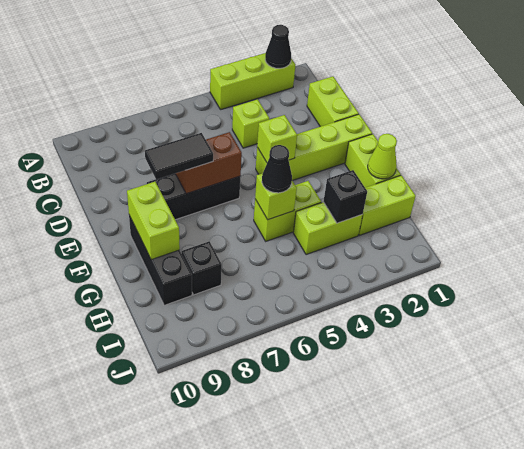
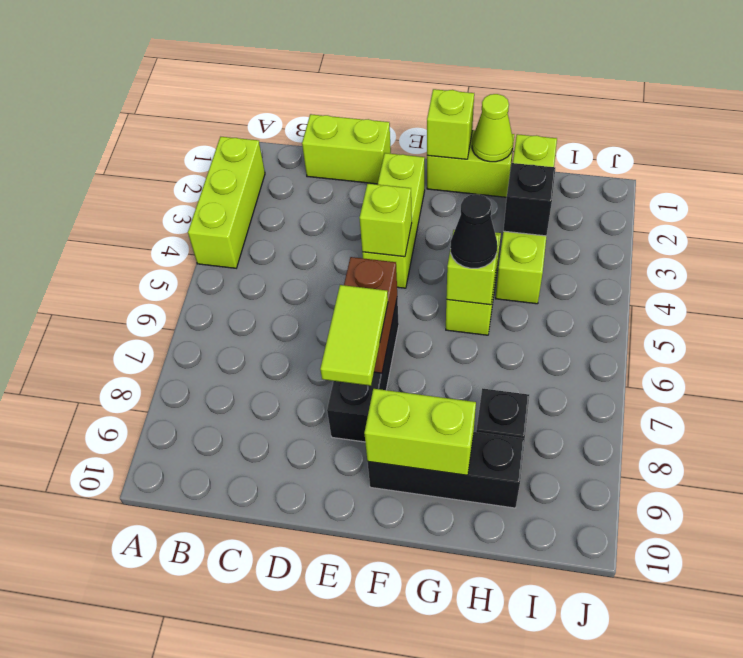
black 1x1 cone [265,25,291,68] -> none
lime 1x1 brick [232,99,269,148] -> lime 1x1 brick moved to [427,89,474,159]
lime 1x4 brick [256,114,372,180] -> lime 1x3 brick [362,153,425,288]
black 1x2 tile [145,133,213,179] -> lime 1x2 tile [320,285,388,386]

